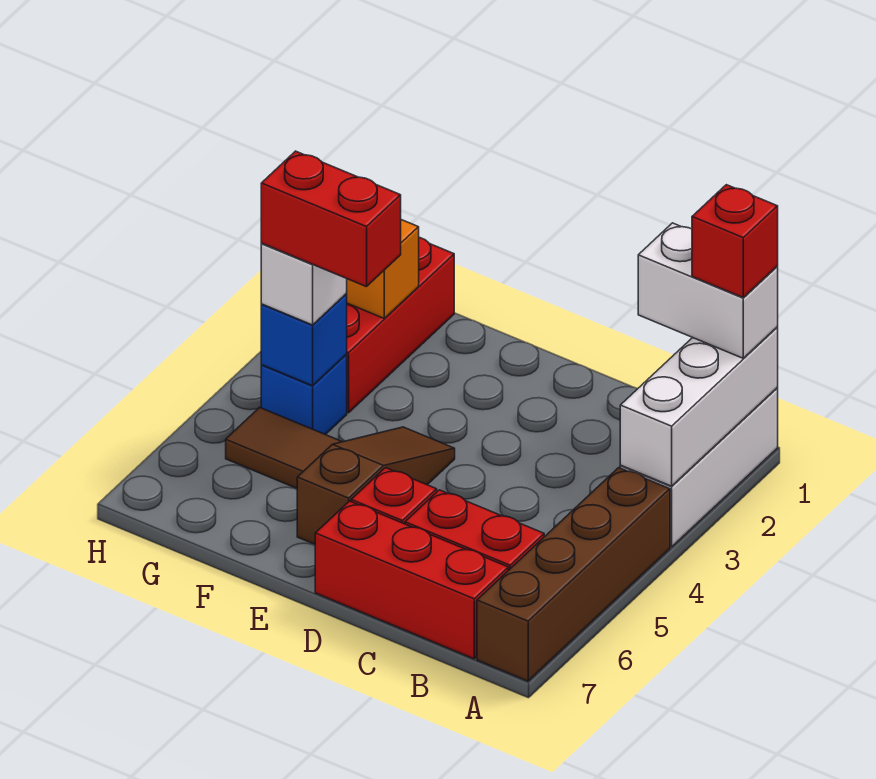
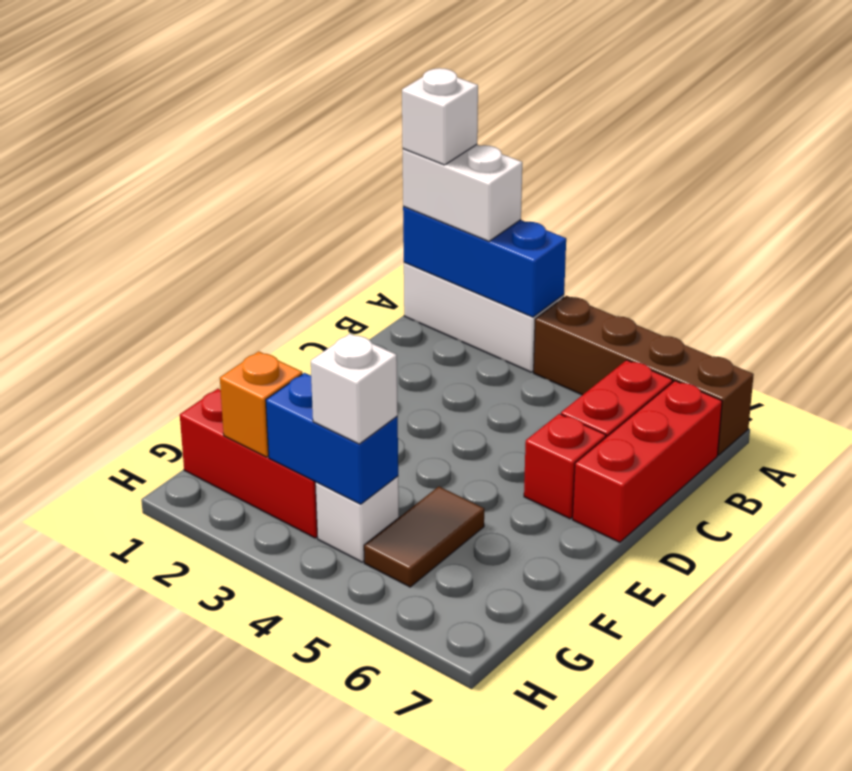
white 1x3 brick [620,328,778,486] -> blue 1x3 brick [403,207,566,317]
white 1x2 brick [638,223,778,359] -> white 1x2 brick turned to [403,145,522,241]
red 1x1 brick [692,185,778,298] -> white 1x1 brick [402,68,478,165]
brown 1x3 slope [297,427,455,544] -> none
red 1x2 brick [261,151,401,287] -> none
blue 1x1 brick [261,355,347,435] -> white 1x1 brick [315,476,399,562]
blue 1x1 brick [261,294,347,386] -> blue 1x2 brick [266,373,398,504]

